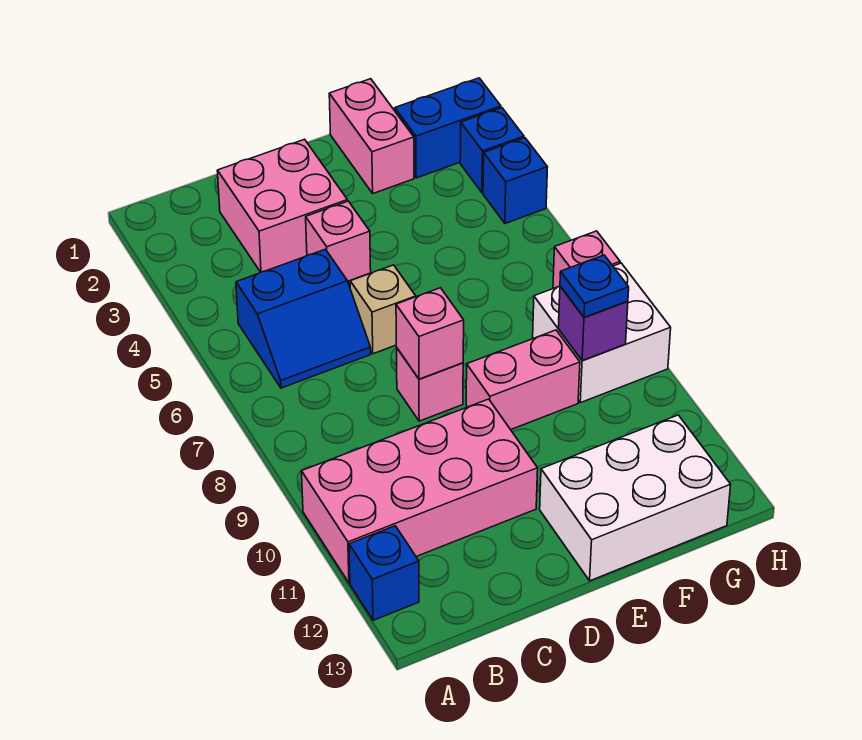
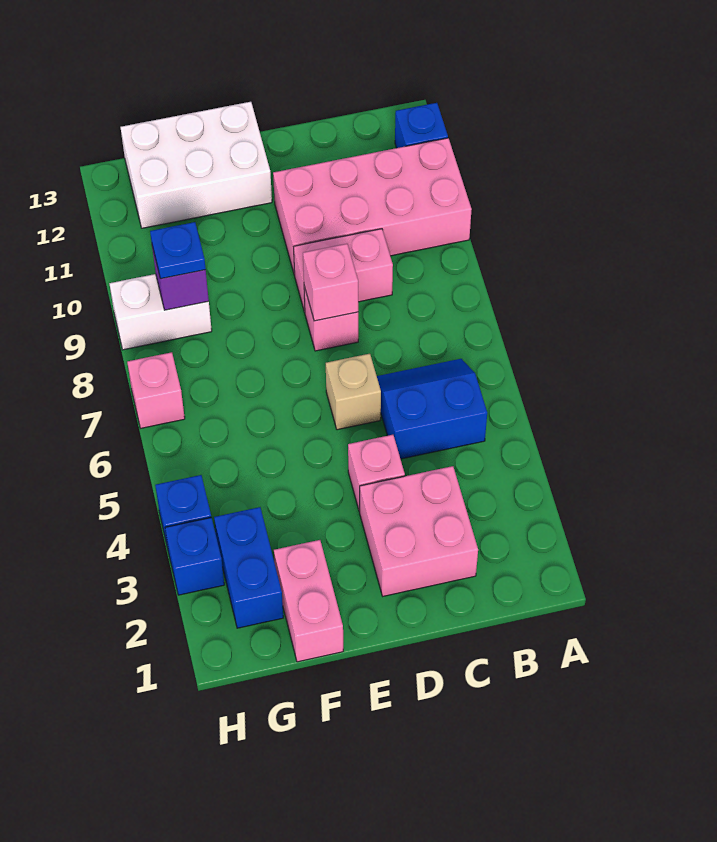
pink 1x2 brick [466,330,580,430] -> pink 1x2 brick moved to [294,229,393,312]
blue 1x2 brick [395,78,501,178] -> blue 1x2 brick turned to [214,507,283,628]
white 2x2 brick [533,263,671,403] -> white 1x2 brick [109,274,212,350]

